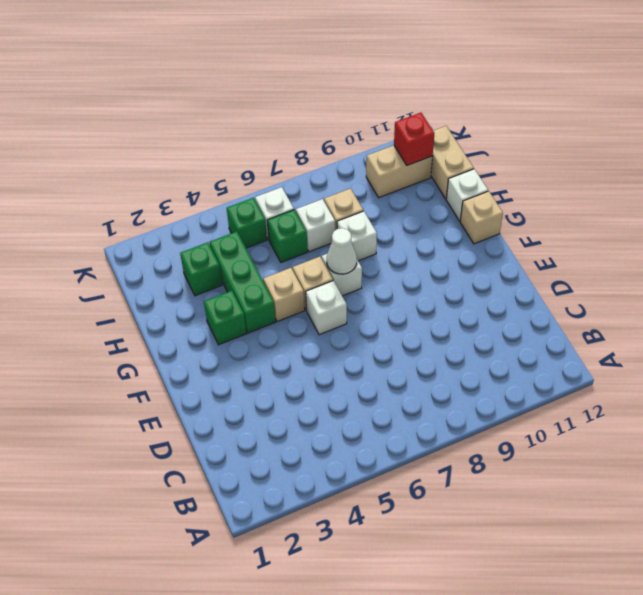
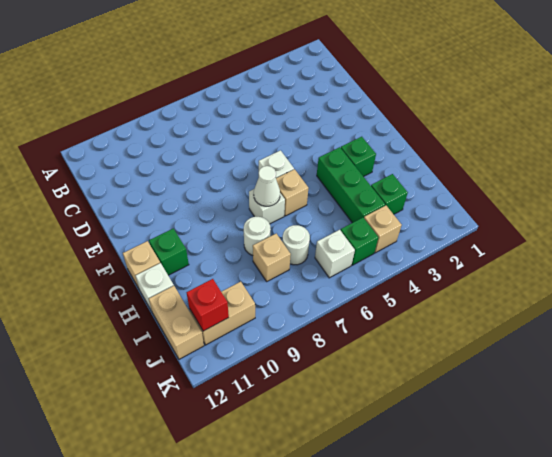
tan 1x1 brick [263,268,305,322] -> tan 1x1 brick moved to [364,206,402,253]
white 1x1 brick [337,211,377,261] -> white 1x1 round brick [244,217,271,255]
green 1x1 brick [267,210,307,263] -> green 1x1 brick moved to [149,229,189,275]
white 1x1 brick [296,199,335,252] -> white 1x1 round brick [282,225,310,265]

